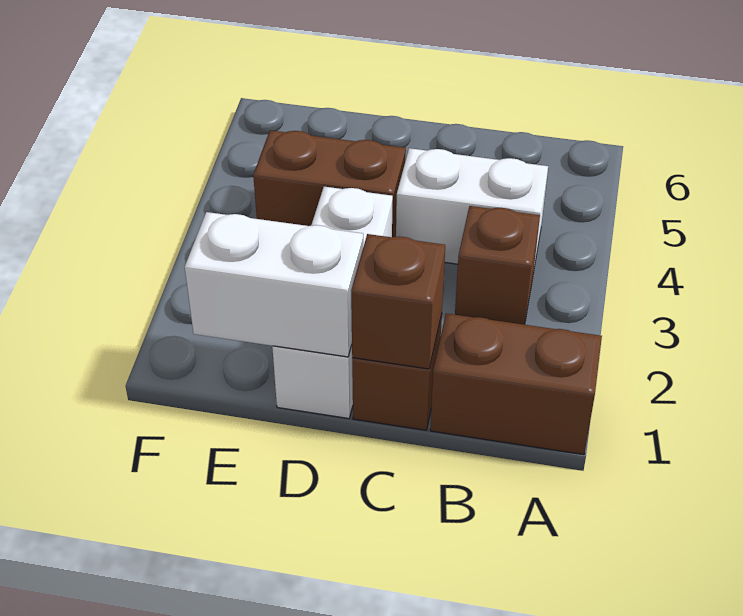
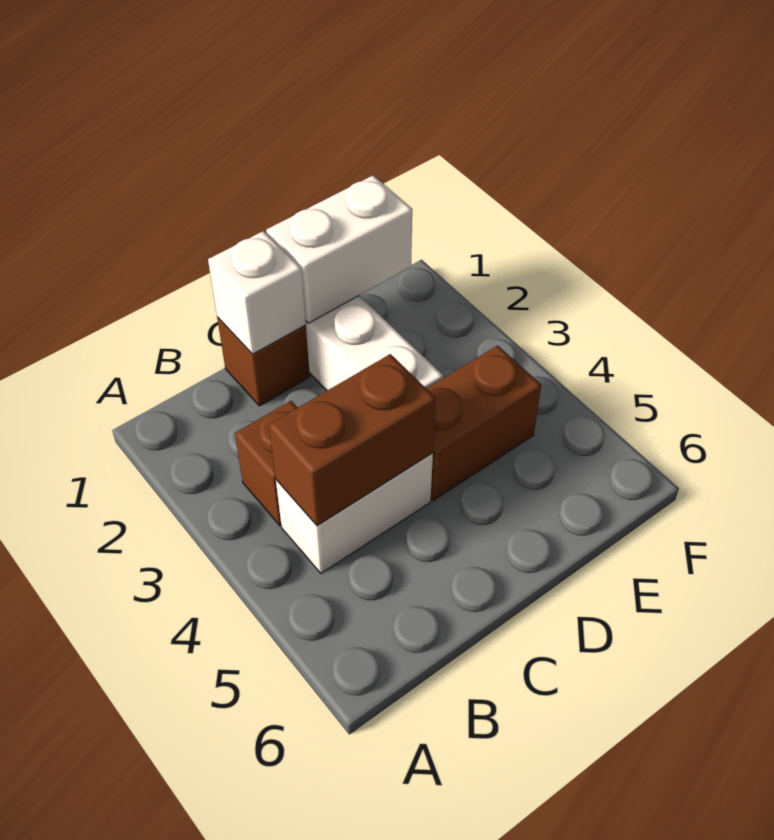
brown 1x2 brick [430,314,602,455] -> brown 1x2 brick moved to [269,354,436,526]
brown 1x1 brick [351,234,445,369] -> white 1x1 brick [208,231,306,354]

